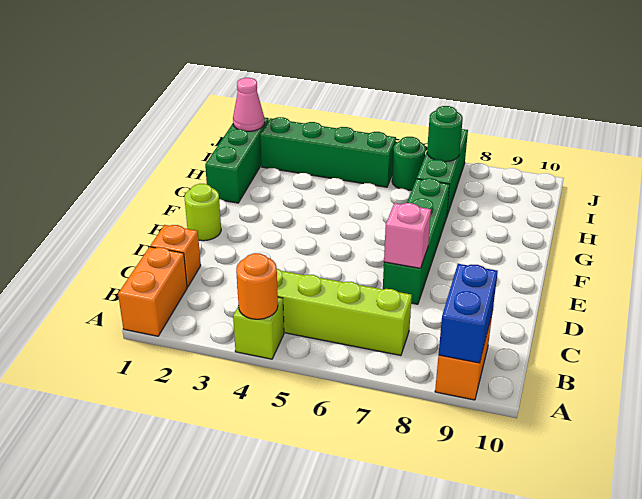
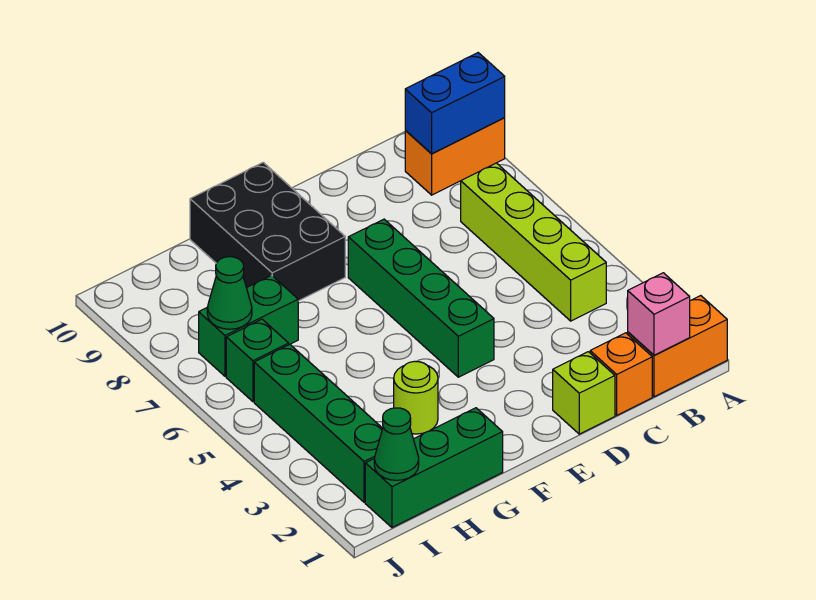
lime 1x1 brick [233,297,284,359] -> lime 1x1 brick moved to [553,352,615,434]
orange 1x1 round brick [236,253,278,319] -> none
green 1x4 brick [383,178,450,304] -> green 1x4 brick turned to [348,219,494,377]
pink 1x1 brick [384,203,431,268] -> pink 1x1 brick moved to [628,273,690,355]
lime 1x1 round brick [184,184,221,241] -> lime 1x1 round brick moved to [394,361,438,434]
none -> black 2x3 brick [190,162,345,301]
green 1x3 brick [417,129,468,215] -> green 1x2 brick [199,275,298,376]
pink 1x1 cone [233,78,265,131] -> green 1x1 cone [374,408,419,480]
green 1x1 round brick [392,137,426,190] -> green 1x1 brick [226,319,289,402]
green 1x1 round brick [427,106,463,162] -> green 1x1 cone [207,257,252,329]

